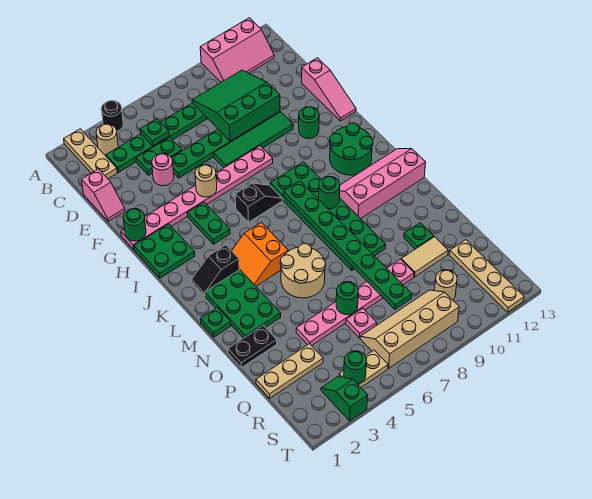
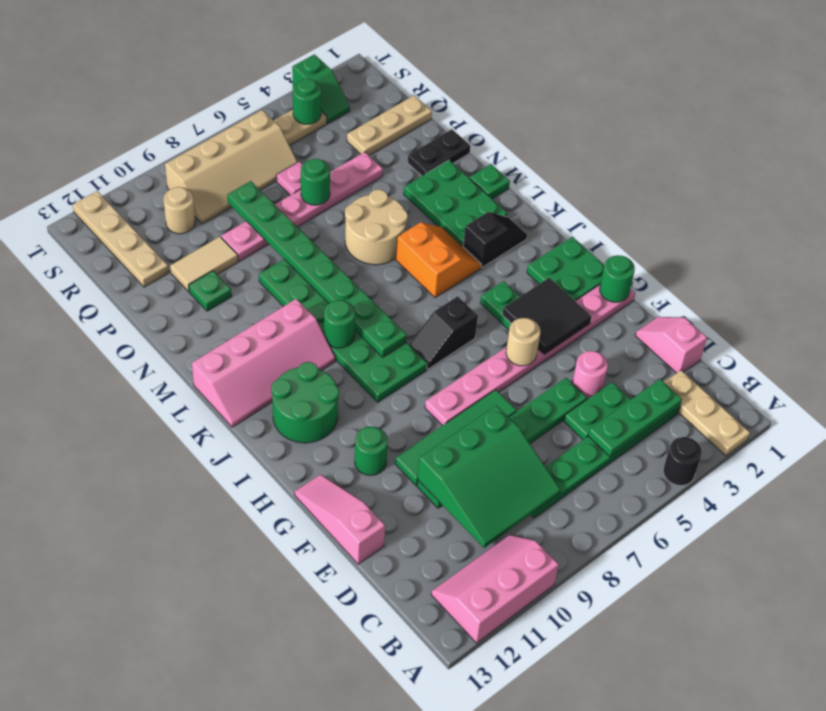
tan 1x1 round brick [96,124,118,156] -> none
green 1x1 plate [140,119,169,146] -> green 1x3 plate [588,379,682,457]
none -> black 2x2 tile [502,278,591,354]

